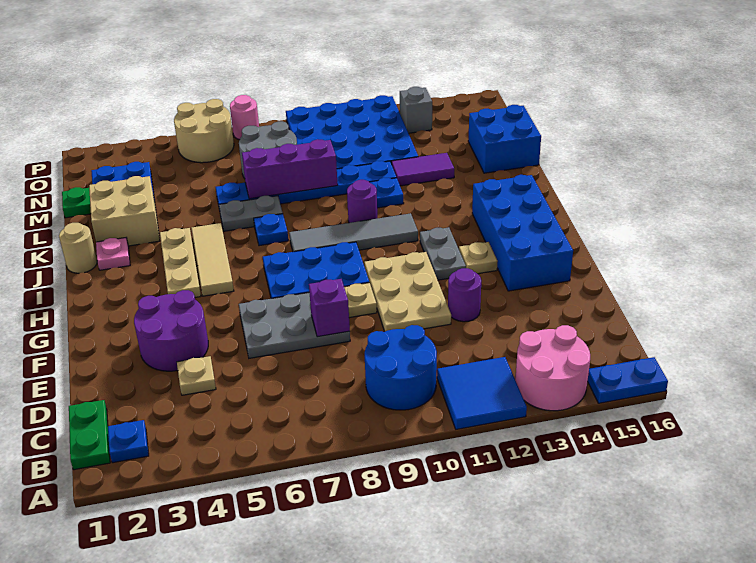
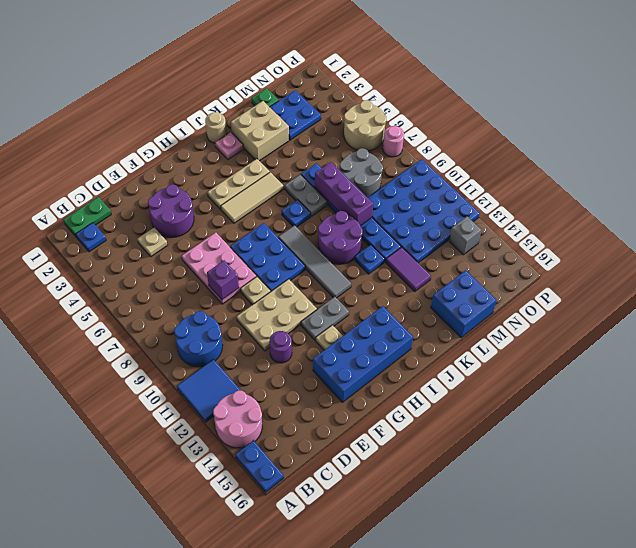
grey 2x3 plate [239,293,350,358] -> pink 2x3 plate [182,233,257,304]
purple 1x1 round brick [347,180,377,223] -> purple 2x2 round brick [318,211,363,264]

